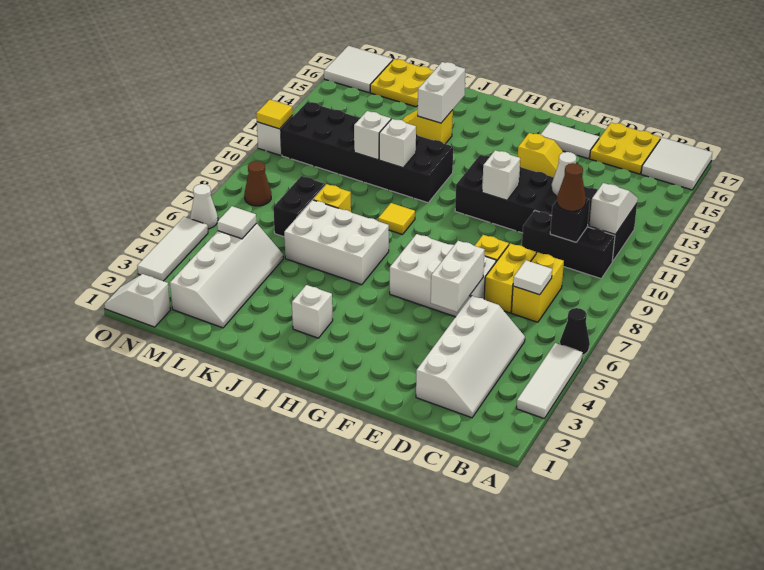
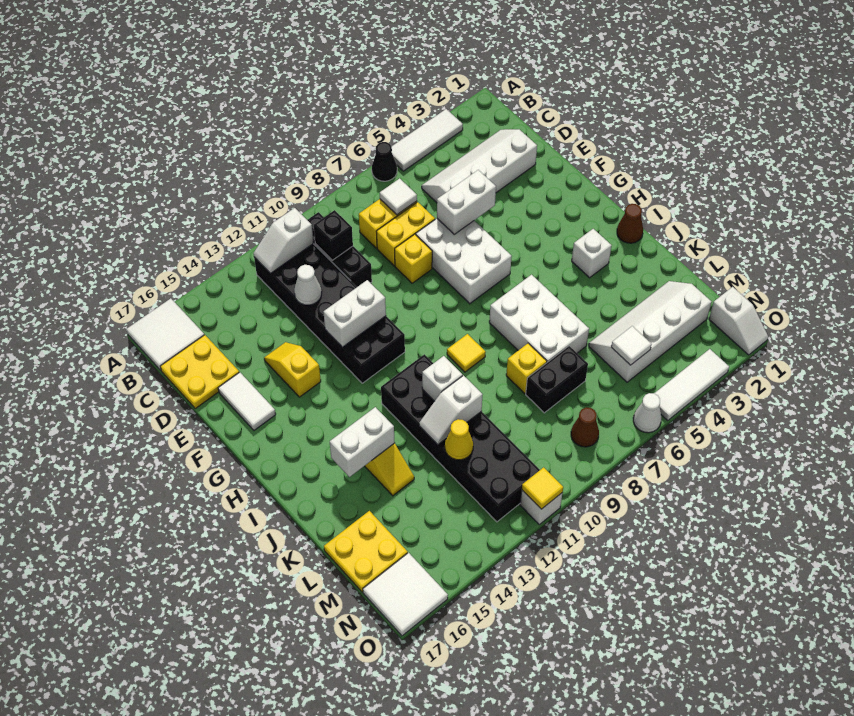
brown 1x1 cone [557,163,586,211] -> brown 1x1 cone moved to [617,204,643,243]
white 1x1 brick [482,150,520,200] -> white 1x2 brick [324,280,386,347]
none -> yellow 1x1 cone [445,419,473,460]

